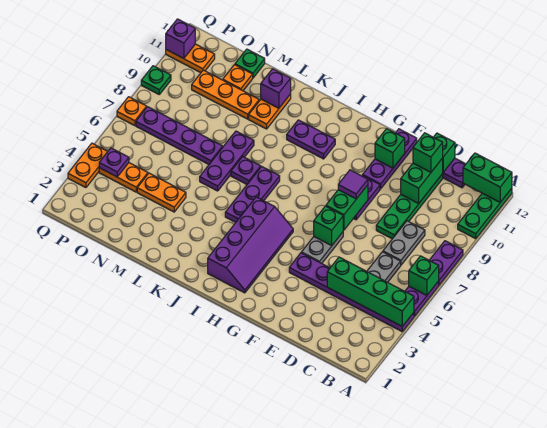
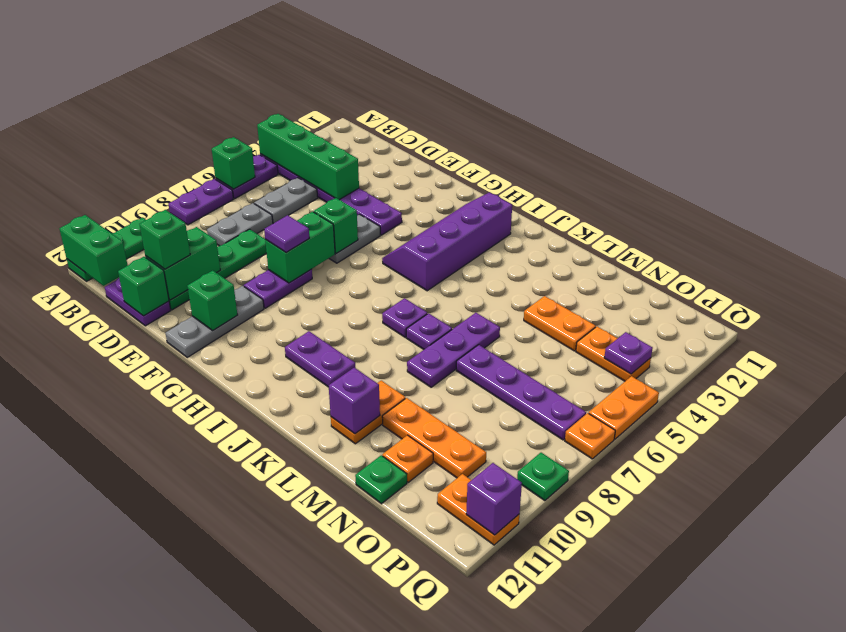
purple 1x3 plate [363,129,417,189] -> grey 1x3 plate [166,286,264,357]
purple 1x3 plate [225,167,280,222] -> purple 1x1 plate [382,298,427,337]
orange 1x2 plate [68,143,108,188] -> orange 1x2 plate moved to [589,376,659,439]

